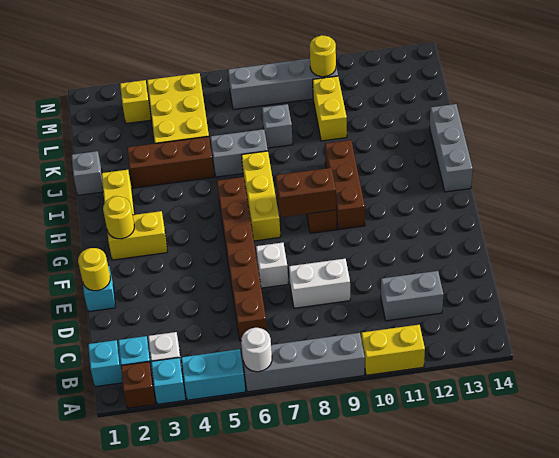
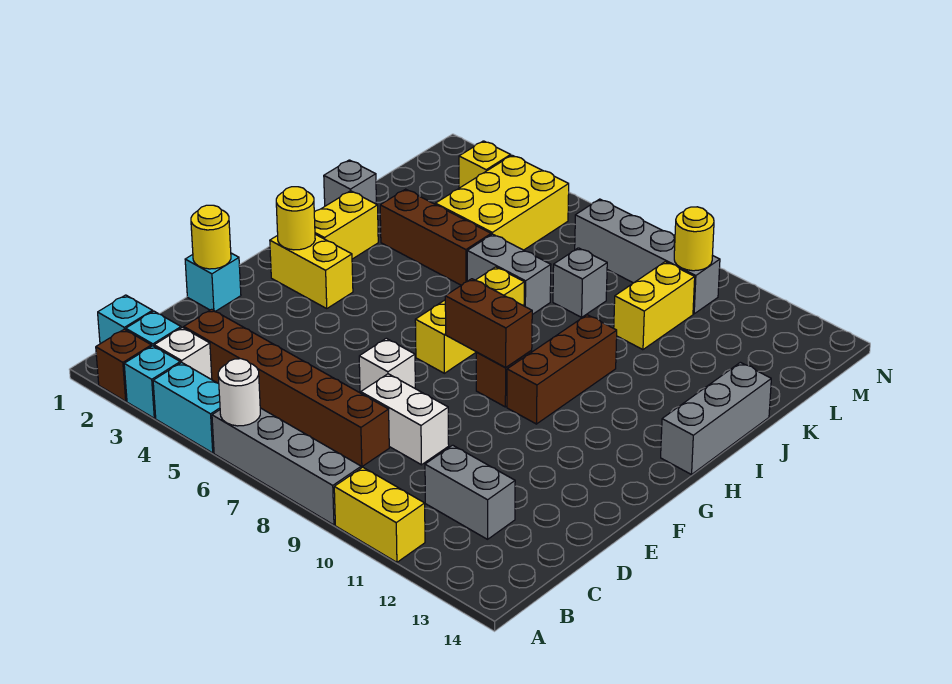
brown 1x6 brick [217,177,267,341] -> brown 1x6 brick turned to [184,309,389,467]

